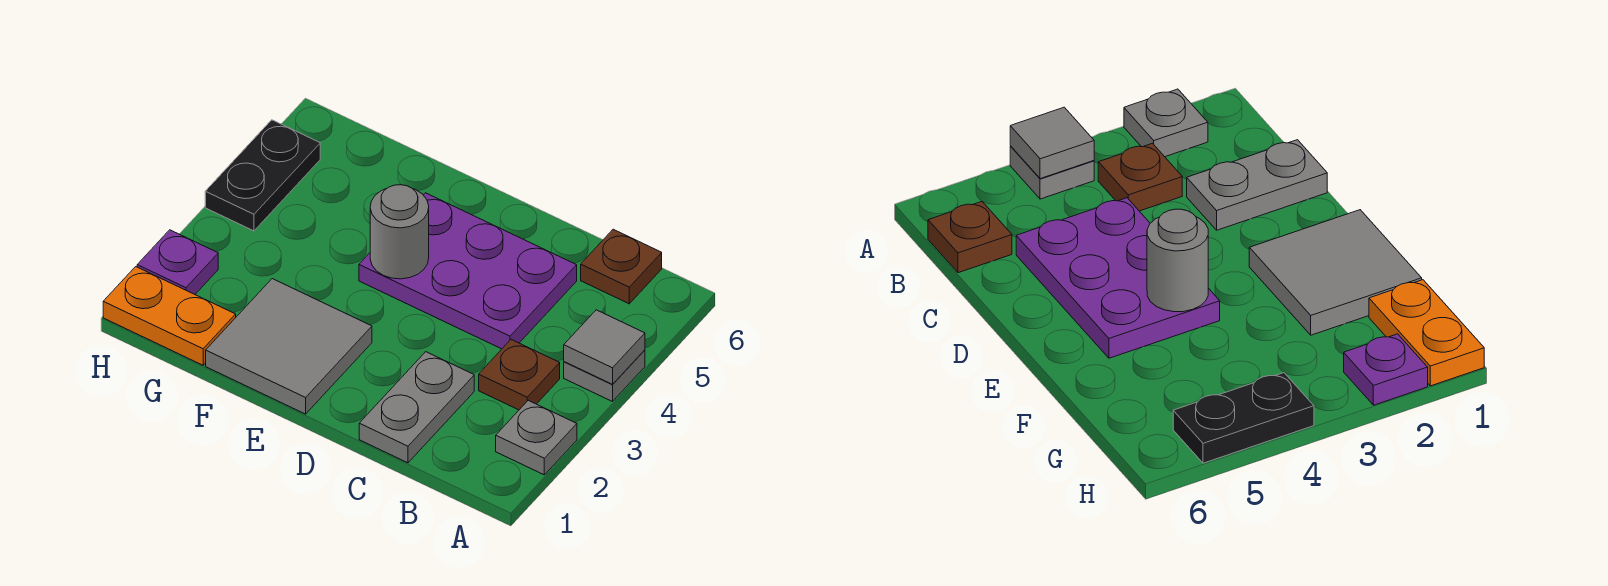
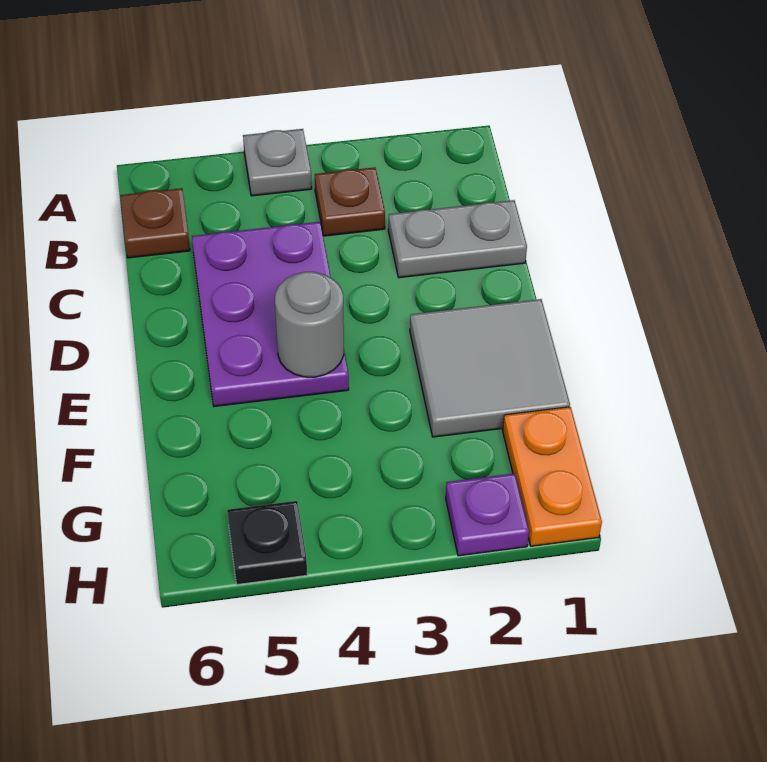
grey 1x1 plate [496,400,577,475] -> none
grey 1x1 tile [564,310,645,384] -> none
black 1x2 plate [205,120,320,231] -> black 1x1 plate [227,501,307,584]

